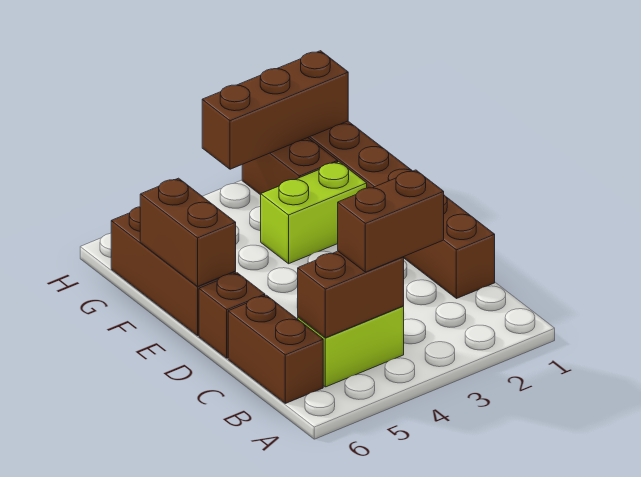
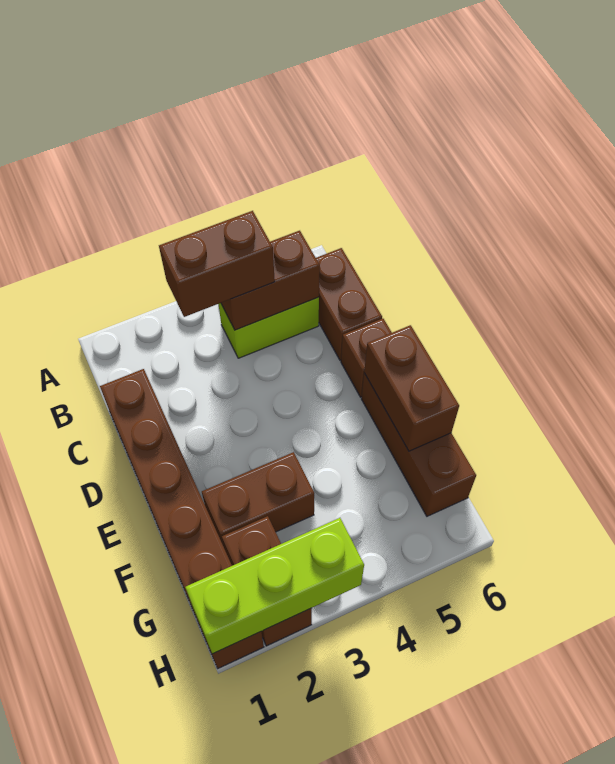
lime 1x2 brick [261,162,367,264] -> brown 1x2 brick [202,452,314,547]
brown 1x3 brick [202,51,348,169] -> lime 1x3 brick [185,518,364,654]

